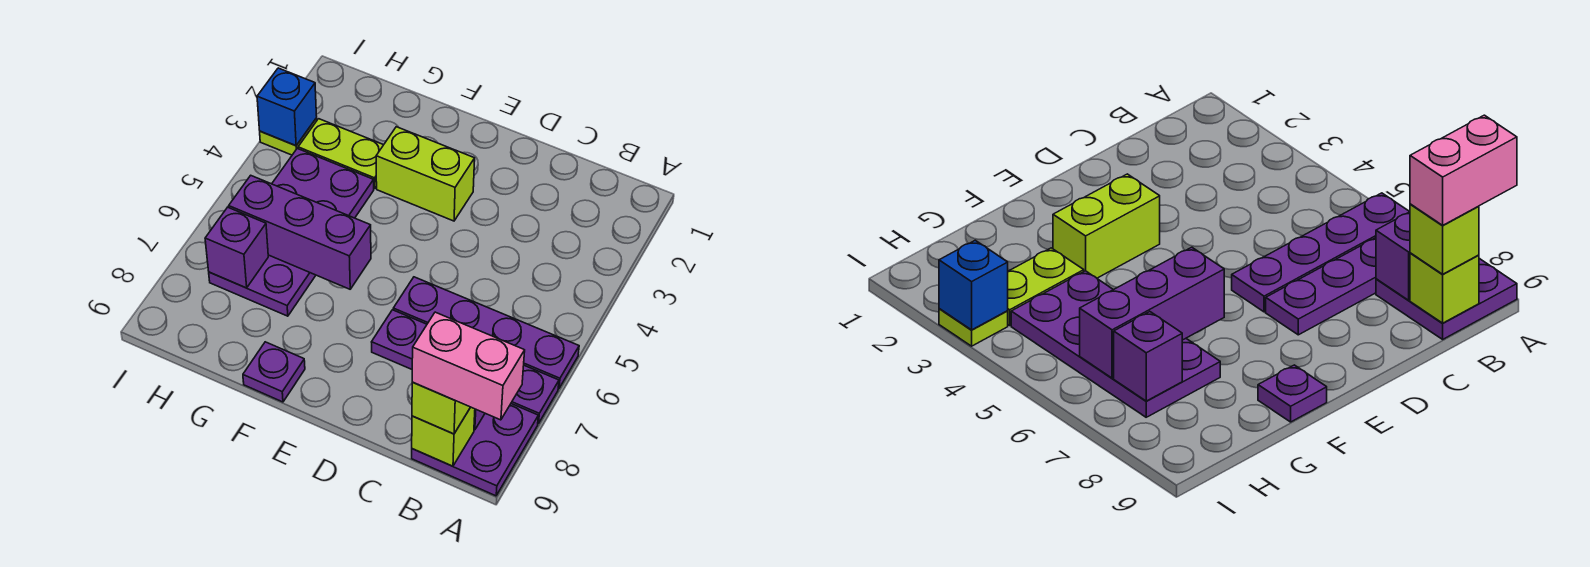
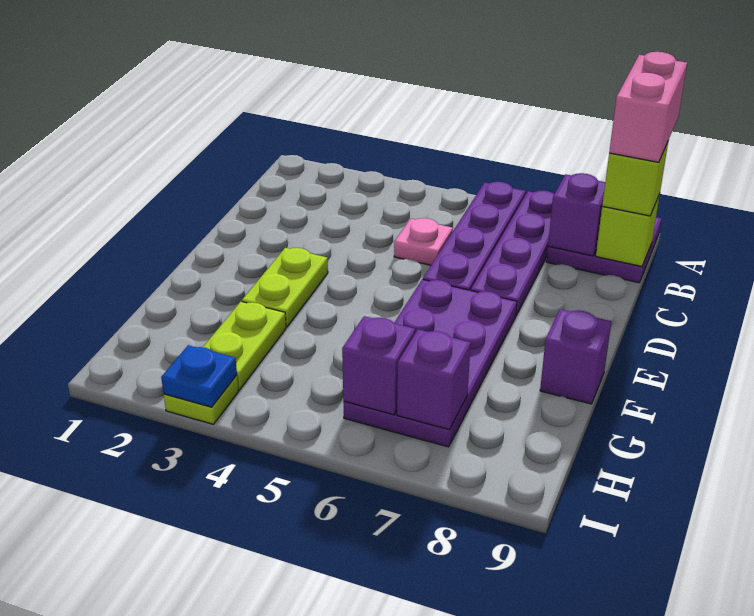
none -> pink 1x1 plate [394,218,453,265]
lime 1x2 brick [376,127,475,221] -> lime 1x2 plate [242,248,328,327]
purple 1x3 brick [229,175,371,289] -> purple 1x1 brick [342,316,415,415]
purple 1x1 plate [243,342,305,402] -> purple 1x1 brick [540,309,612,404]
purple 2x4 plate [209,149,374,316] -> purple 2x4 plate turned to [343,279,517,447]
blue 1x1 brick [257,68,317,146] -> blue 1x1 plate [161,345,237,407]

